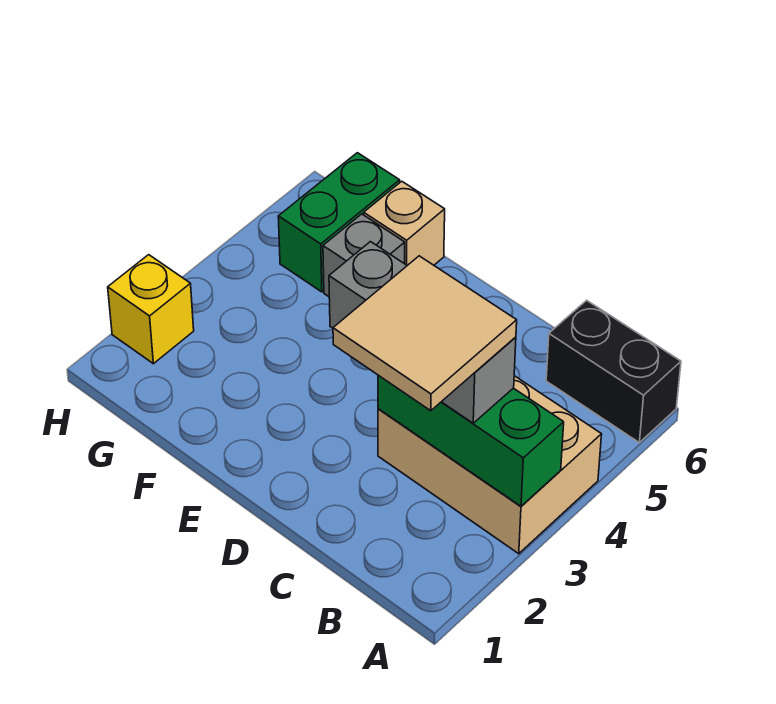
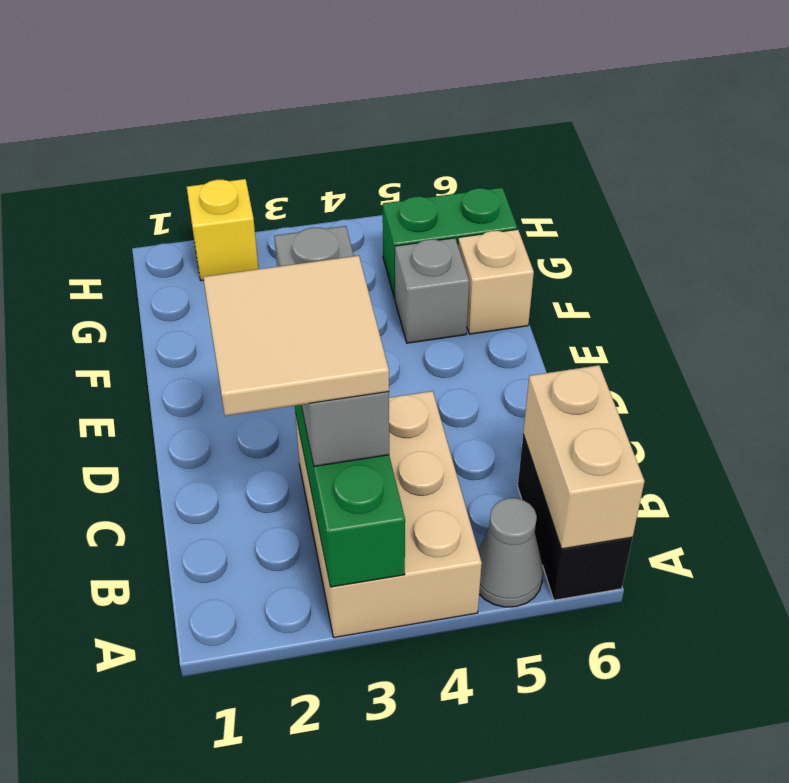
none -> grey 1x1 cone [478,498,543,607]
none -> tan 1x2 brick [523,365,645,549]

